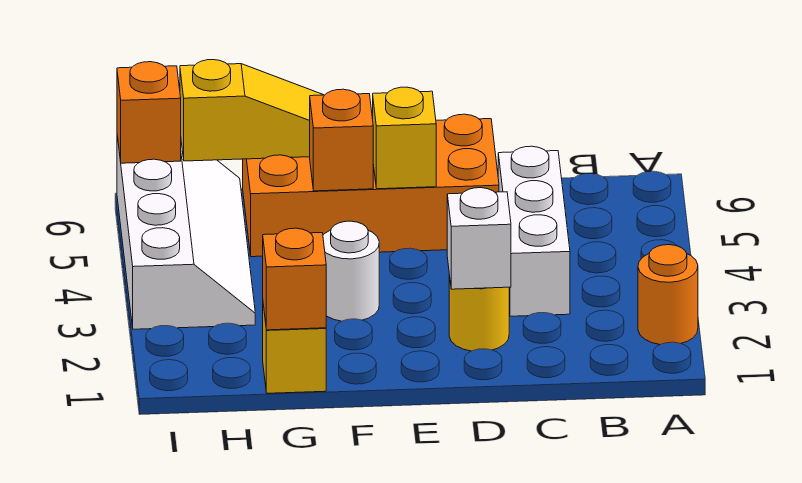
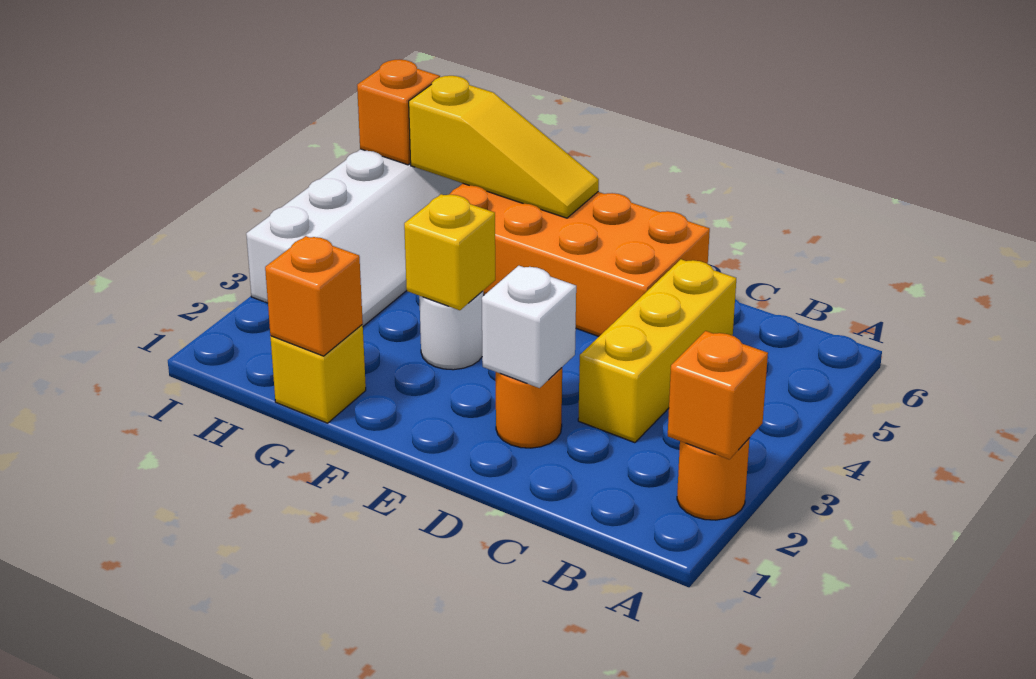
white 1x3 brick [498,146,570,316] -> yellow 1x3 brick [578,259,736,443]
yellow 1x1 round brick [449,275,509,351] -> orange 1x1 round brick [496,368,562,448]
yellow 1x1 brick [373,87,436,189] -> yellow 1x1 brick moved to [404,194,495,310]
orange 1x1 brick [310,89,373,191] -> orange 1x1 brick moved to [668,331,768,460]

